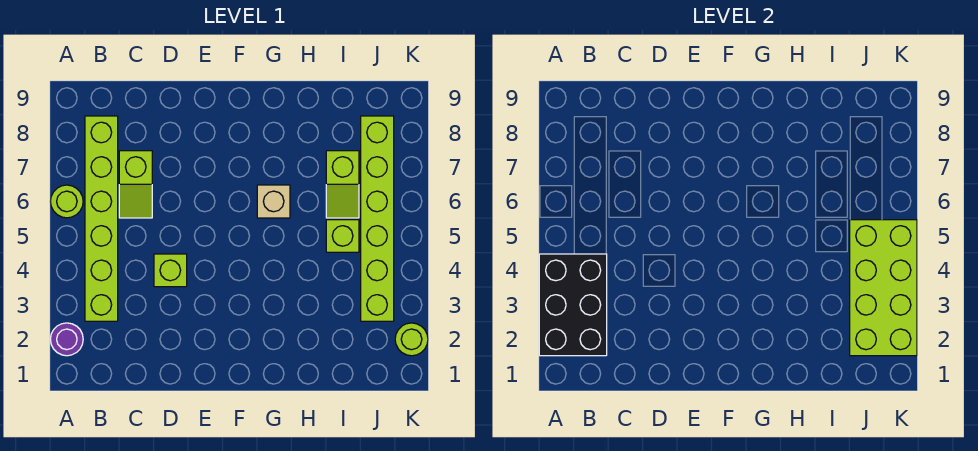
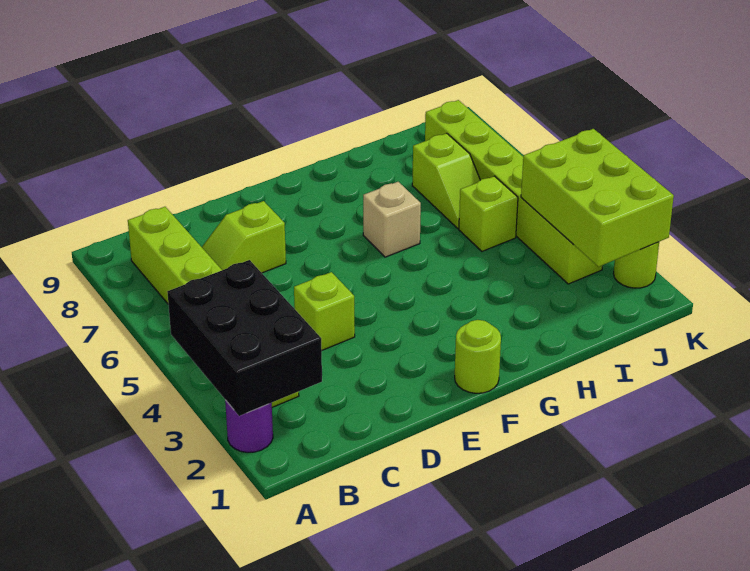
lime 1x1 round brick [50,185,83,218] -> lime 1x1 round brick moved to [455,320,501,393]
lime 1x2 slope [119,151,152,218] -> lime 1x2 slope turned to [202,201,286,273]
lime 2x4 brick [850,220,917,356] -> lime 2x3 brick [521,129,674,267]

